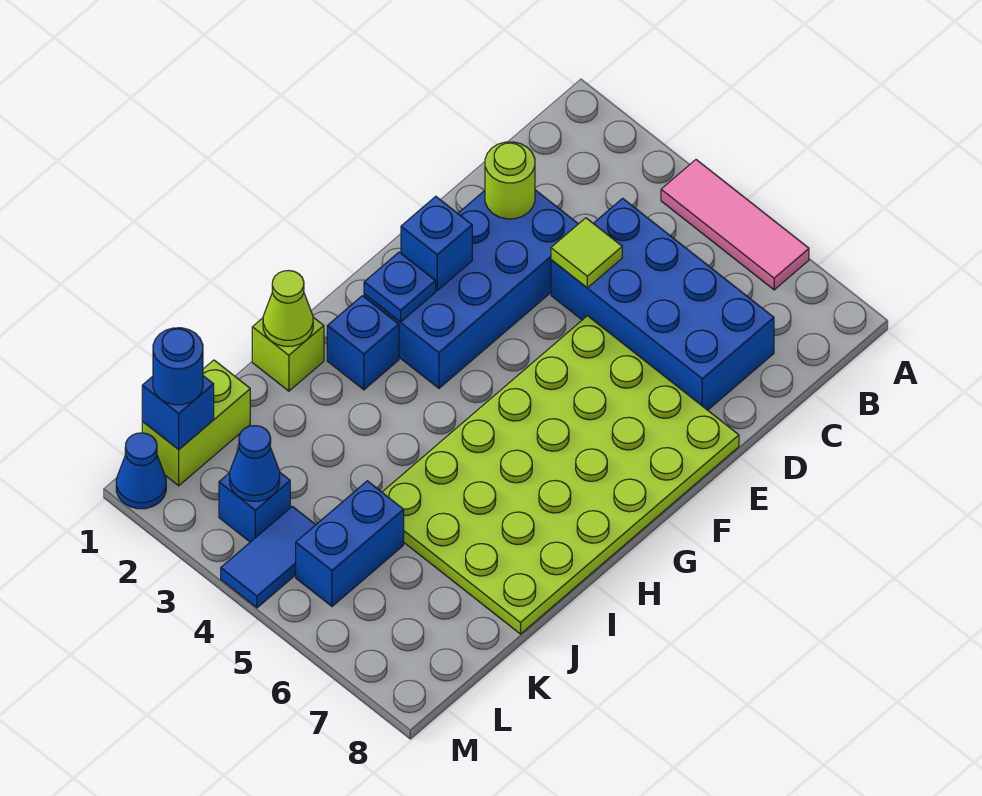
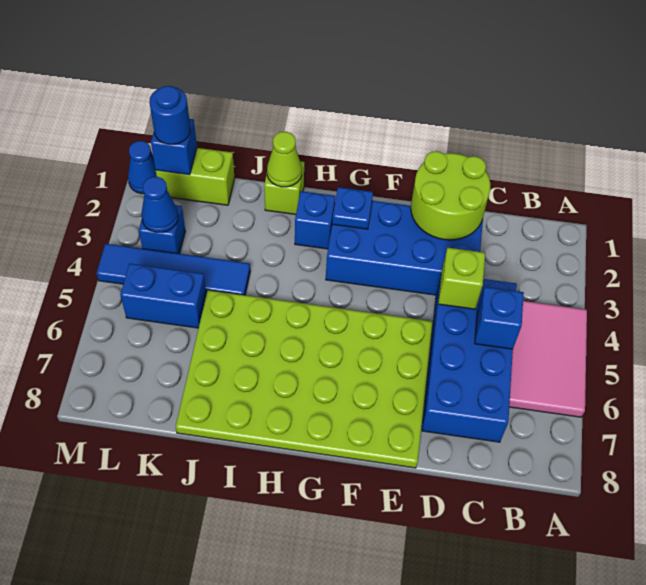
pink 1x3 tile [661,160,809,290] -> pink 2x3 tile [509,301,587,417]
lime 1x1 round brick [485,142,535,219] -> lime 2x2 round brick [411,151,490,240]
lime 1x1 tile [551,218,622,288] -> lime 1x1 brick [438,248,485,309]
blue 1x1 brick [401,196,472,290] -> blue 1x1 brick moved to [475,287,524,349]
blue 1x2 tile [221,506,316,608] -> blue 1x4 tile [97,244,250,295]

